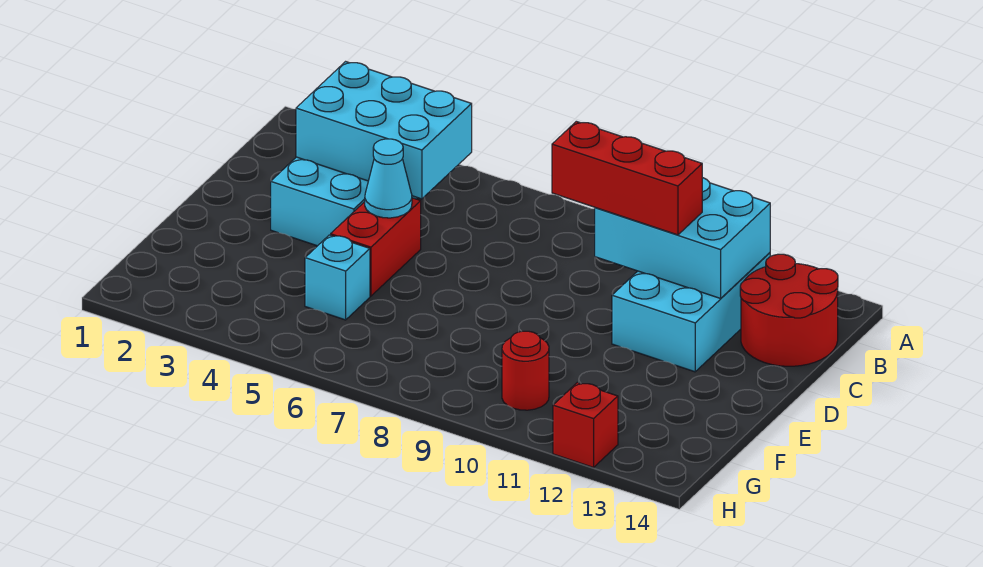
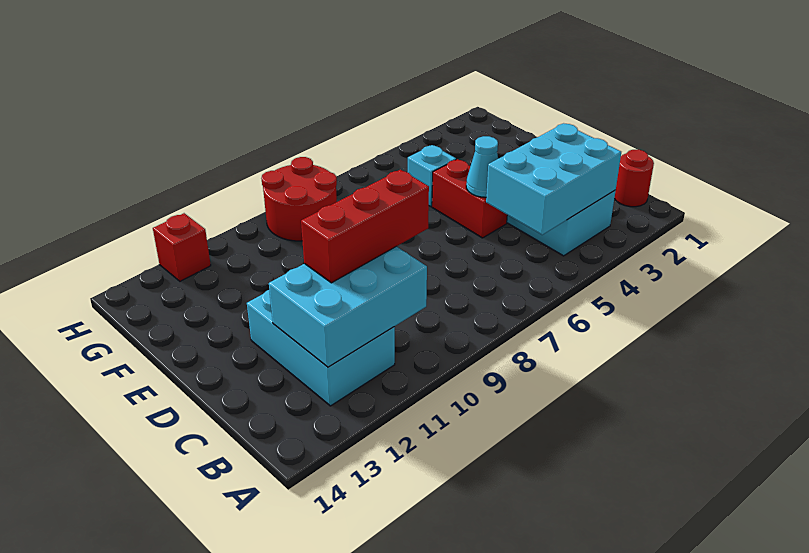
red 2x2 round brick [740,254,838,366] -> red 2x2 round brick moved to [262,157,337,241]
red 1x1 round brick [502,331,549,410] -> red 1x1 round brick moved to [614,150,654,207]

